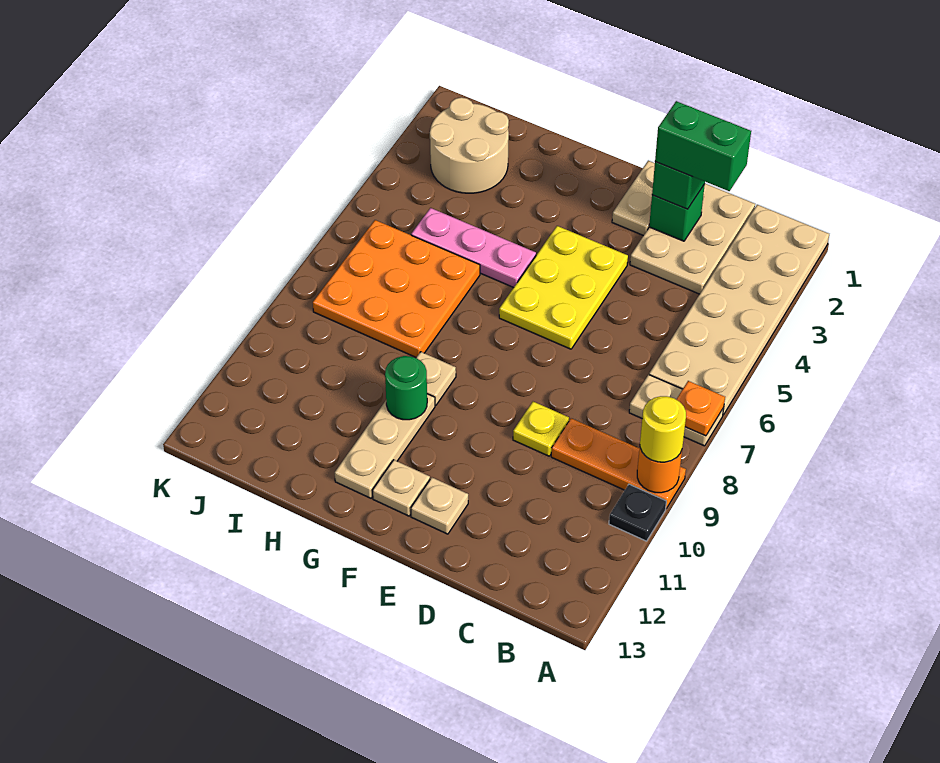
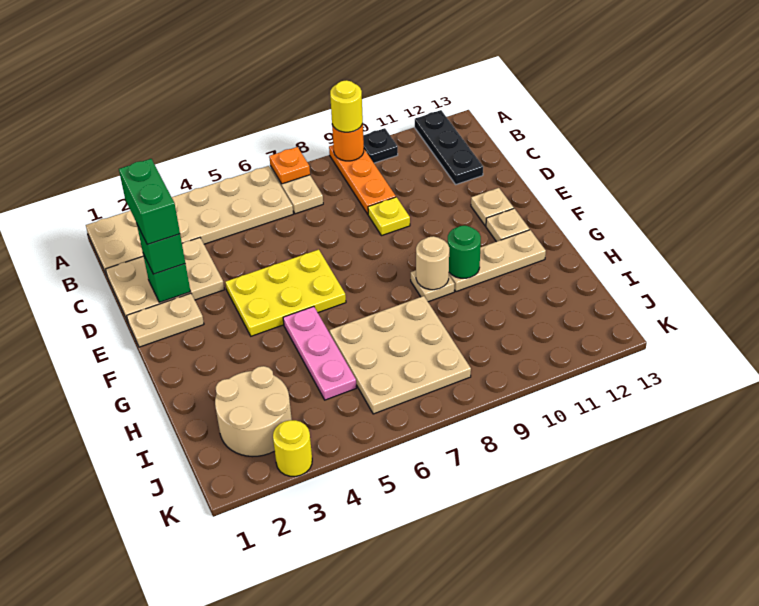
none -> black 1x3 plate [415,110,483,184]
none -> tan 1x1 round brick [416,236,449,290]
orange 3x3 plate [313,220,480,357] -> tan 3x3 plate [329,296,471,414]
none -> yellow 1x1 round brick [273,420,312,476]

